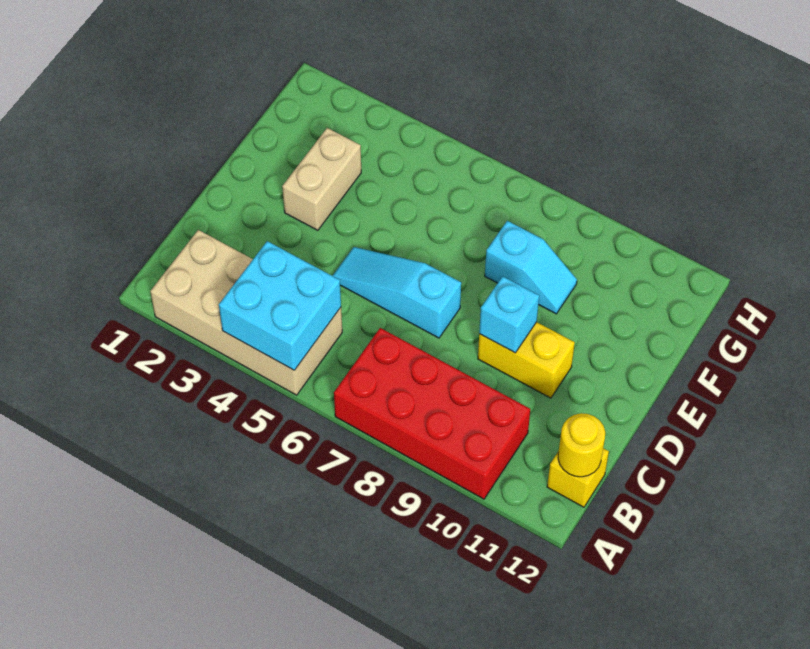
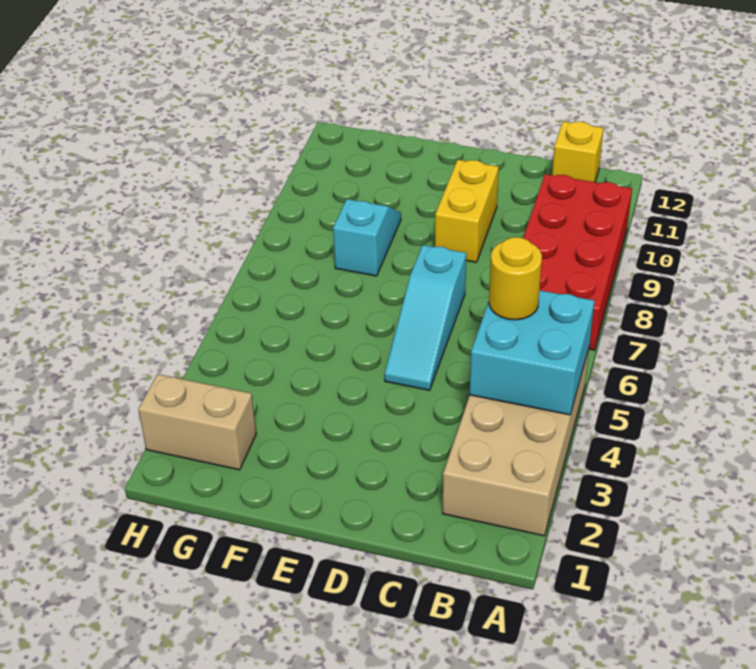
yellow 1x1 round brick [558,413,605,477] -> yellow 1x1 round brick moved to [489,237,542,320]
cyan 1x1 brick [479,276,539,353] -> none
tan 1x2 brick [282,128,361,230] -> tan 1x2 brick moved to [138,374,256,470]

